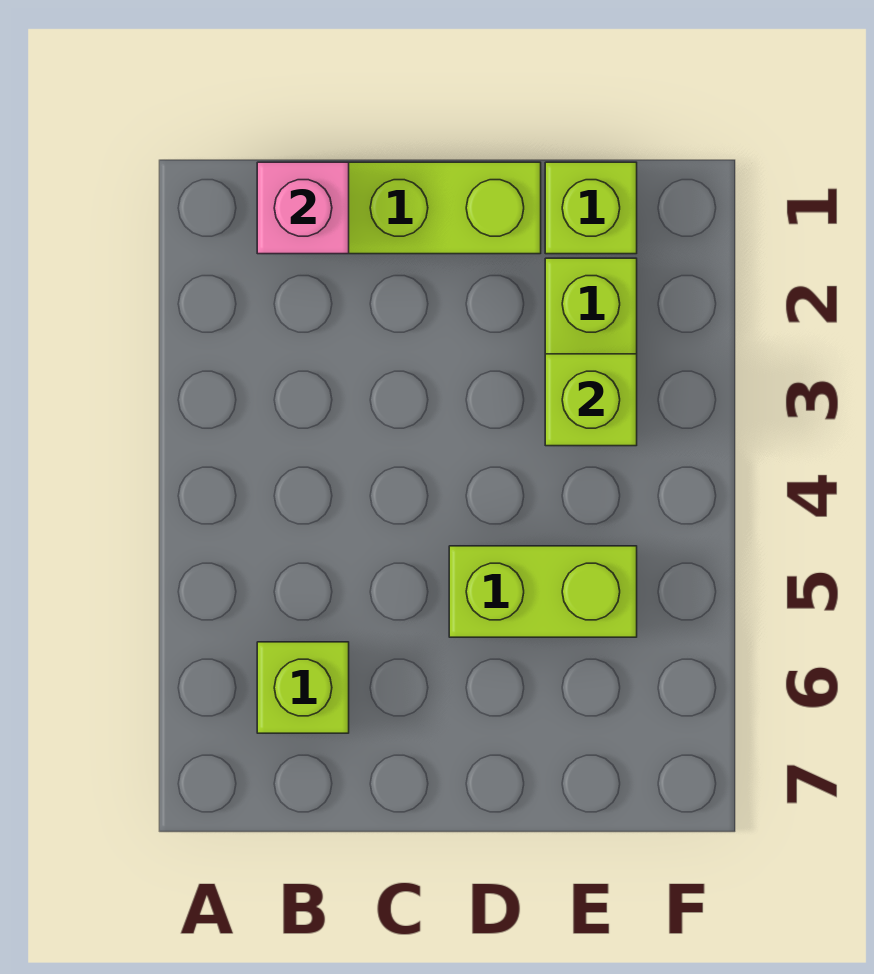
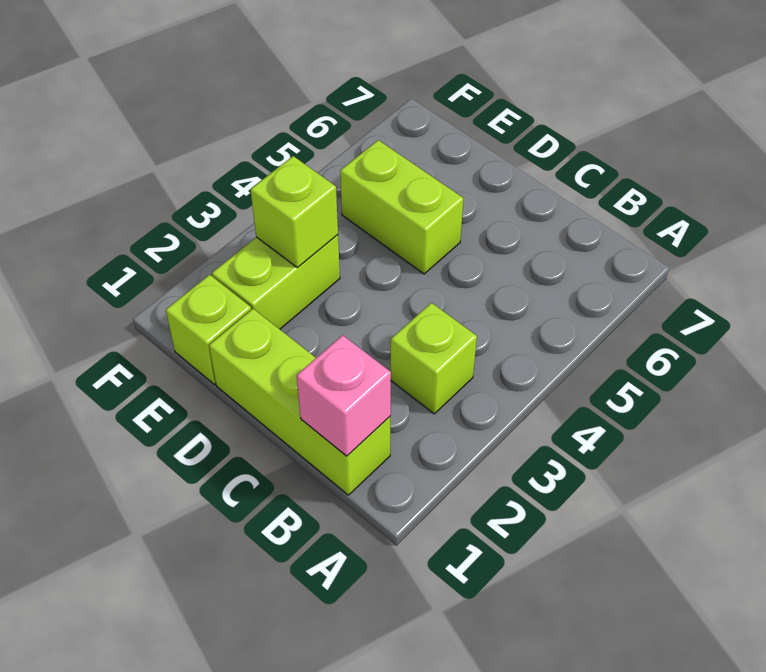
lime 1x1 brick [257,642,349,733] -> lime 1x1 brick moved to [391,303,477,414]

